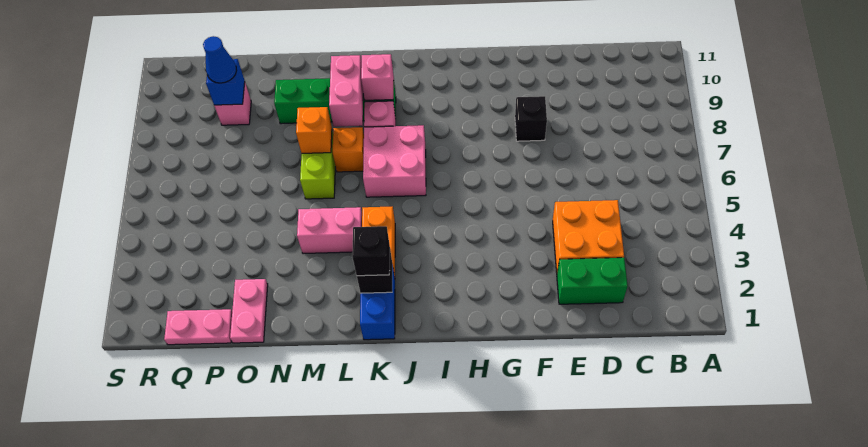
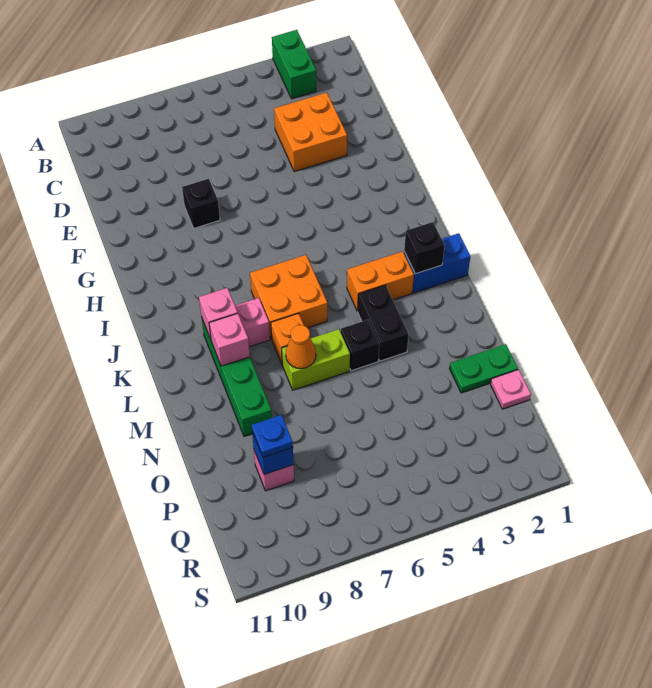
green 1x2 brick [557,258,628,304] -> green 1x2 brick moved to [272,30,316,99]
pink 2x2 brick [363,125,426,197] -> orange 2x2 brick [250,255,327,339]
black 1x1 brick [352,226,390,276] -> black 1x1 brick moved to [341,320,379,371]
pink 1x2 brick [297,207,362,254] -> black 1x2 brick [358,285,409,361]
pink 1x2 brick [329,55,363,127] -> pink 1x1 brick [209,314,250,366]
orange 1x1 brick [296,107,332,153] -> orange 1x1 cone [286,325,316,369]
pink 1x2 plate [230,279,268,343] -> green 1x2 plate [449,344,518,393]
pink 1x2 plate [164,309,232,345] -> pink 1x1 plate [490,370,531,409]
blue 1x1 cone [203,36,237,83] -> blue 1x1 plate [252,415,293,457]

